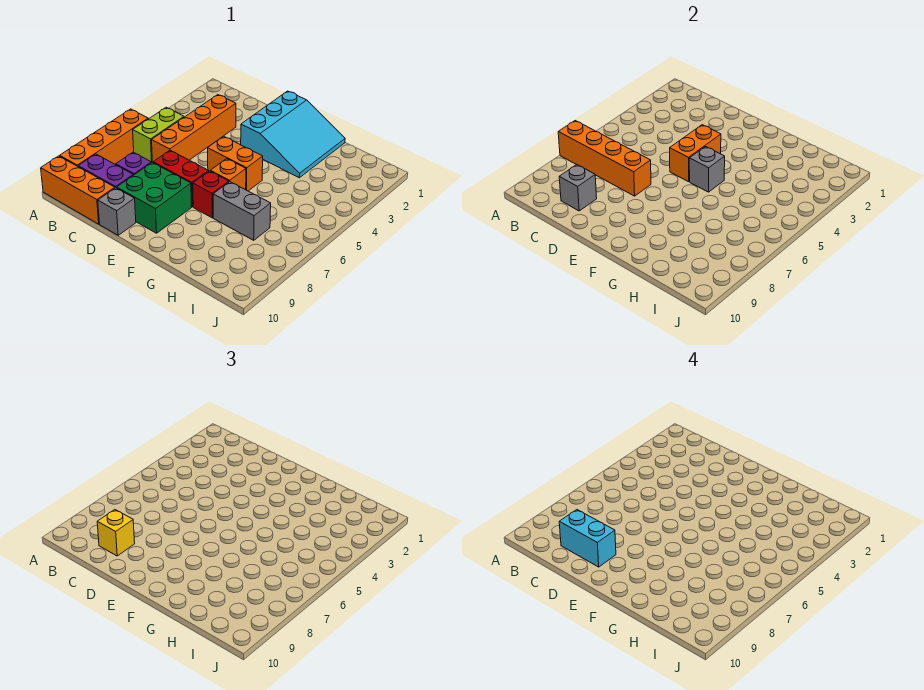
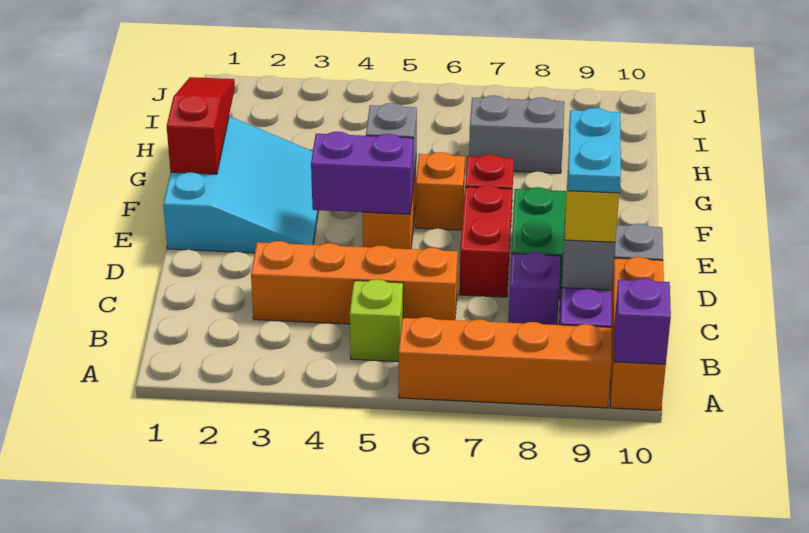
orange 1x4 brick [558,121,651,196] -> none
none -> purple 1x1 brick [614,279,671,364]
lime 1x2 brick [133,107,184,163] -> lime 1x1 brick [350,279,403,362]
cyan 1x2 brick [559,510,616,567] -> cyan 1x2 plate [568,108,621,193]
cyan 3x3 slope [241,91,345,178] -> cyan 3x3 slope turned to [163,116,319,253]
orange 1x2 brick [670,125,721,182] -> purple 1x2 brick [311,132,413,214]
none -> red 1x3 slope [167,77,235,174]
grey 1x2 brick [213,182,271,240] -> grey 1x2 brick turned to [469,95,564,173]

